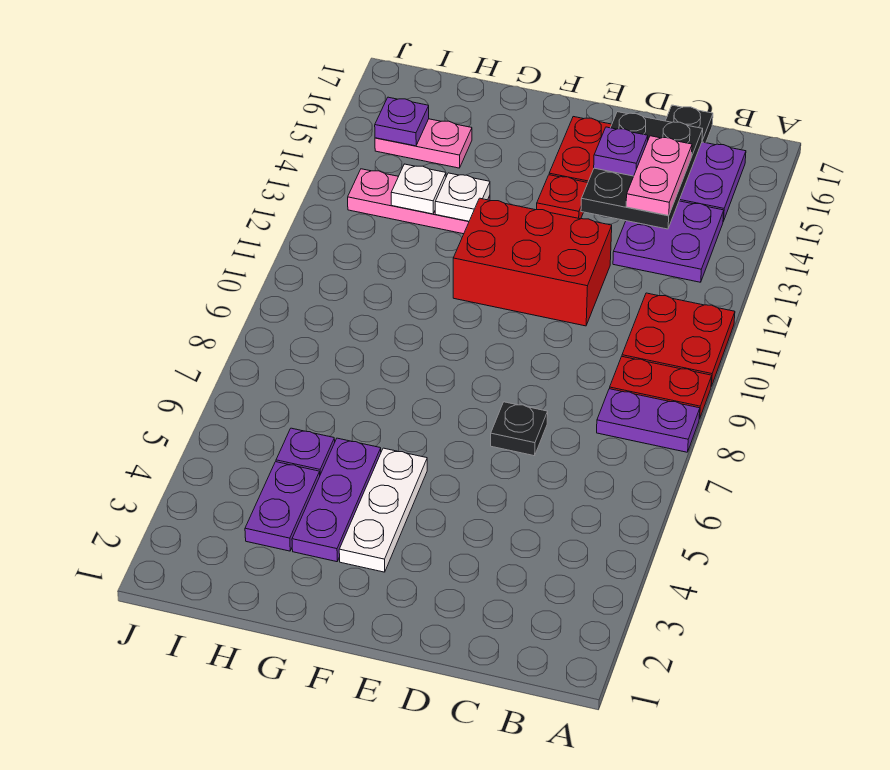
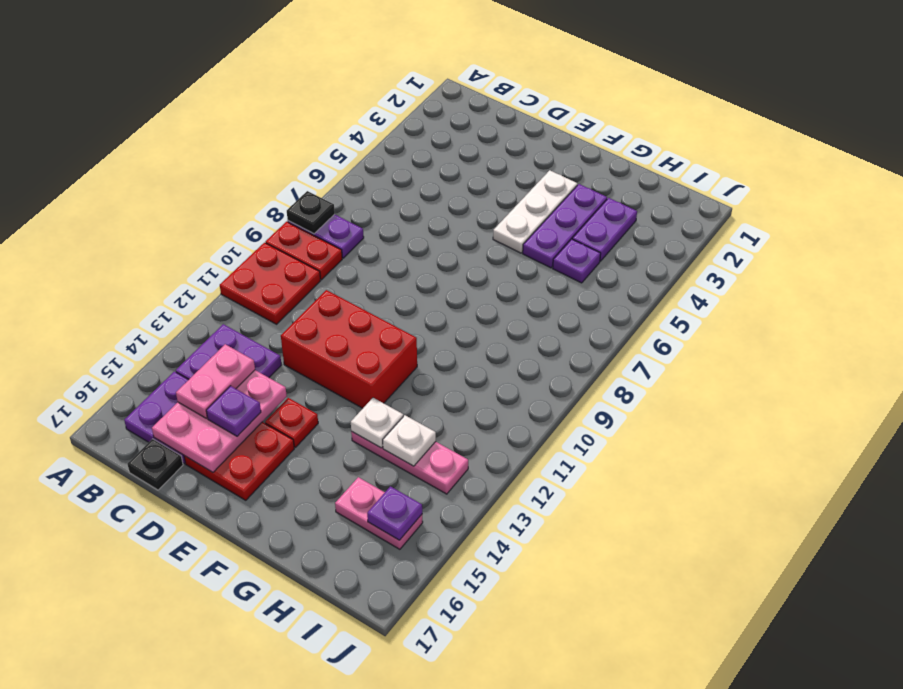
black 2x3 plate [581,112,703,229] -> pink 2x3 plate [152,370,287,472]
black 1x1 plate [491,402,548,456] -> black 1x1 plate moved to [287,191,335,234]

